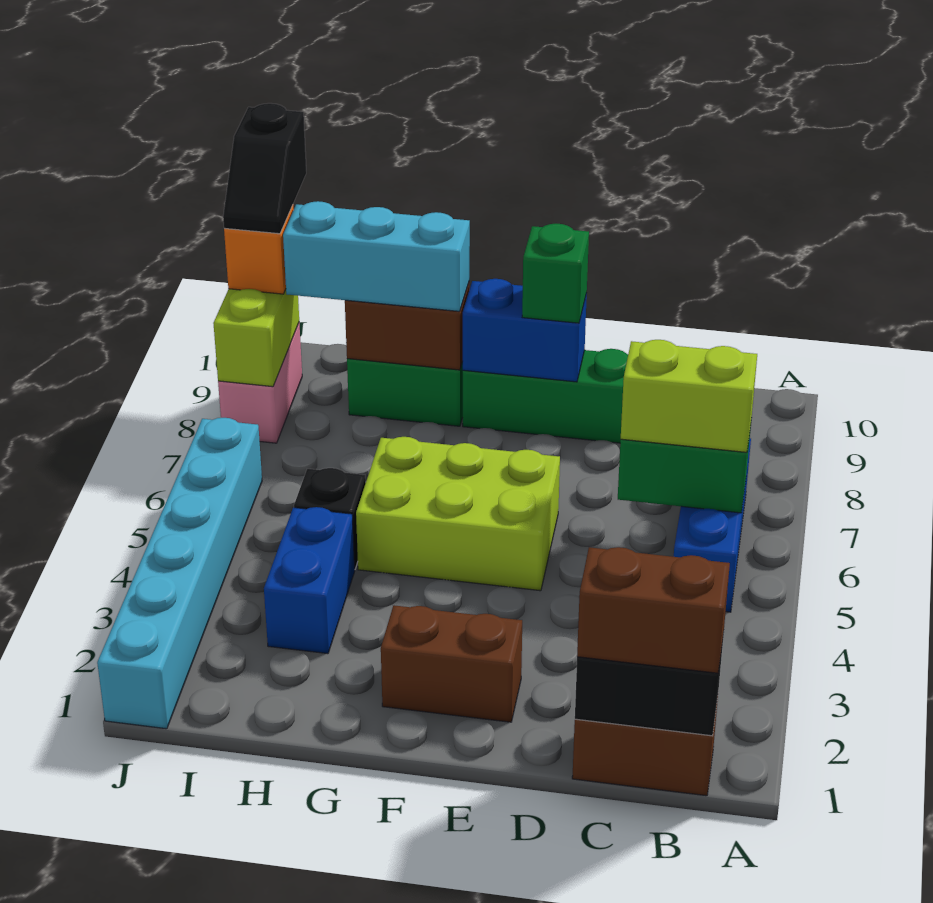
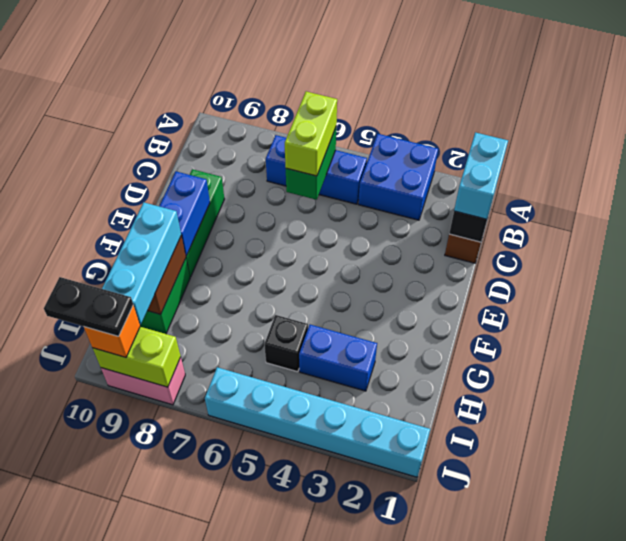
none -> blue 2x2 brick [358,134,438,220]
brown 1x2 brick [577,547,730,673] -> cyan 1x2 brick [454,132,508,219]
brown 1x2 brick [381,605,522,722] -> none
lime 2x3 brick [356,437,560,591] -> none
green 1x1 brick [522,224,589,323] -> none
black 1x2 slope [223,103,306,234] -> black 1x2 plate [44,277,133,336]

